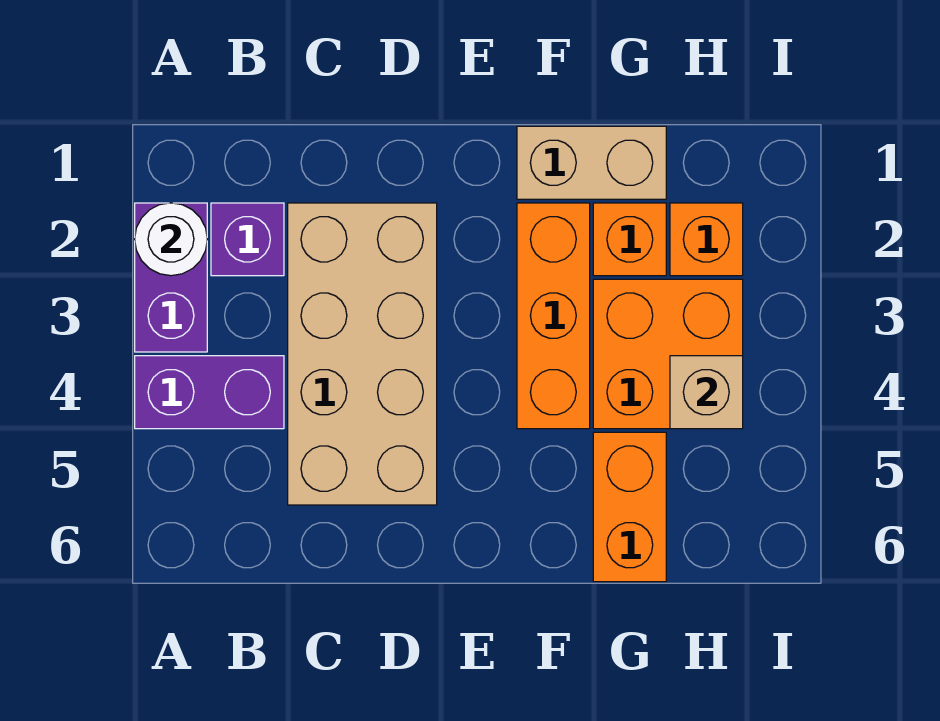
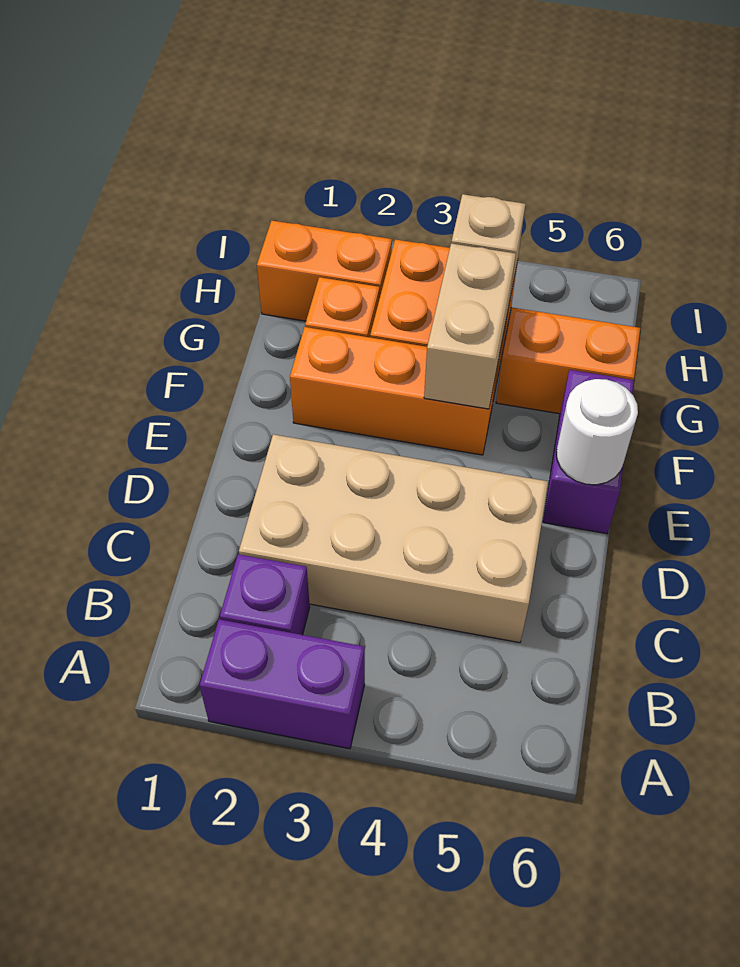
white 1x1 round brick [135,203,207,276] -> white 1x1 round brick moved to [557,379,638,485]
purple 1x2 brick [135,356,284,429] -> purple 1x2 brick moved to [543,370,634,534]
tan 1x2 brick [517,126,666,199] -> tan 1x2 brick moved to [424,244,516,409]
orange 1x1 brick [670,203,743,276] -> orange 1x2 brick [257,221,392,321]

